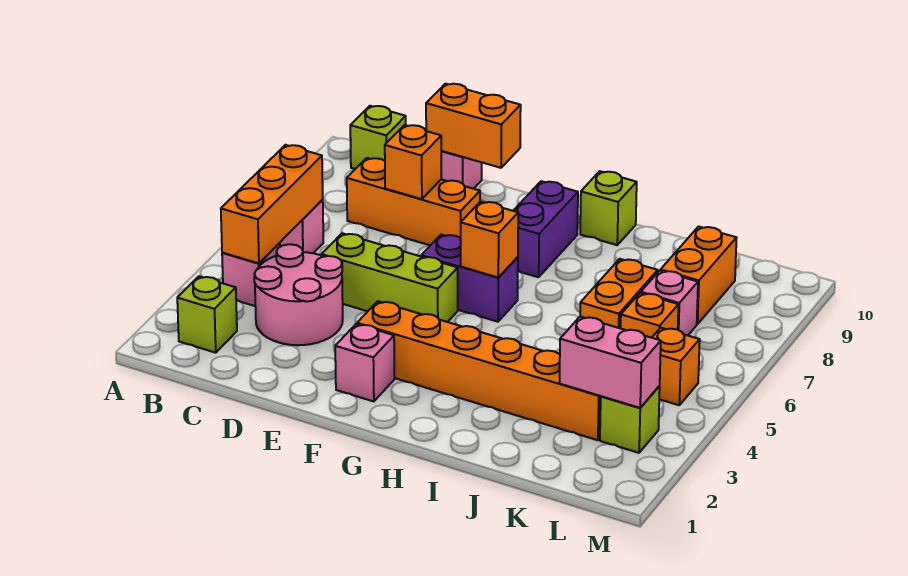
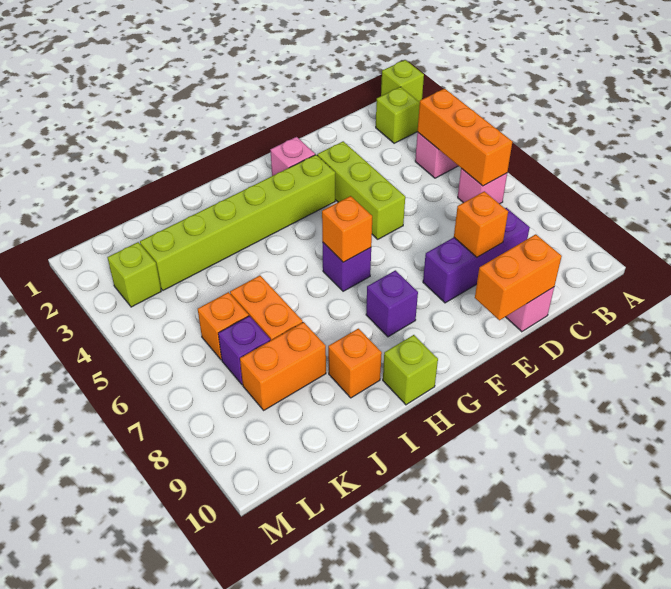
lime 1x1 brick [350,106,406,169] -> lime 1x1 brick moved to [381,60,424,102]
pink 2x2 round brick [254,244,343,345] -> none
orange 1x3 brick [347,158,480,245] -> purple 1x3 brick [423,208,530,303]
lime 1x3 brick [322,233,458,322] -> lime 1x3 brick turned to [317,141,405,239]
orange 1x6 brick [357,301,601,440] -> lime 1x6 brick [140,155,335,290]
purple 1x2 brick [421,235,518,322] -> purple 1x1 brick [322,242,371,291]
purple 1x2 brick [513,181,578,277] -> purple 1x1 brick [366,270,418,337]
pink 1x2 brick [560,317,661,408] -> none
pink 1x1 brick [641,271,698,335] -> purple 1x1 brick [218,316,271,385]
orange 1x2 brick [661,227,736,324] -> orange 1x2 brick turned to [240,322,326,410]
orange 1x1 brick [652,328,700,405] -> orange 1x1 brick moved to [328,329,382,398]

